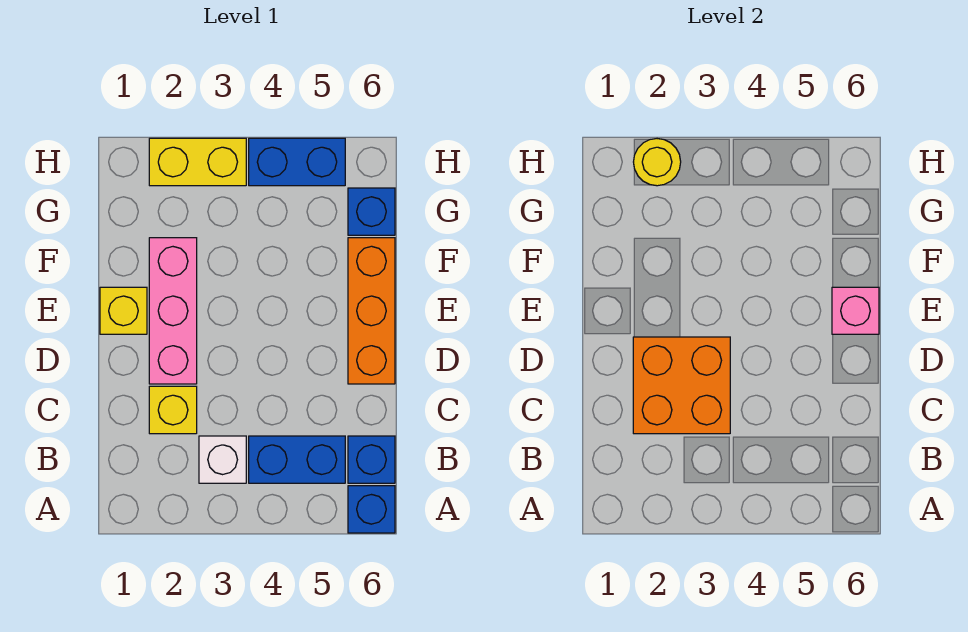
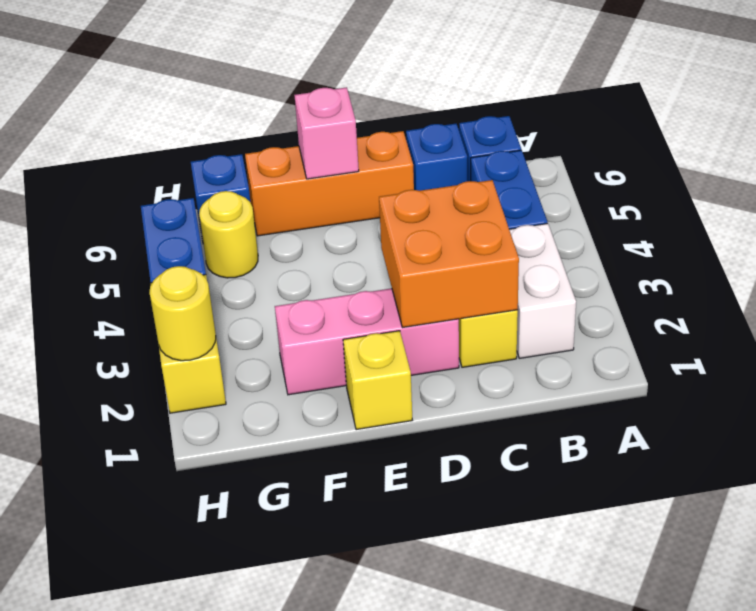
blue 1x1 brick [348,486,395,533] -> blue 1x1 brick moved to [406,124,467,191]
white 1x1 brick [199,436,246,483] -> white 1x2 brick [509,223,576,358]
none -> yellow 1x1 round brick [199,191,258,278]

